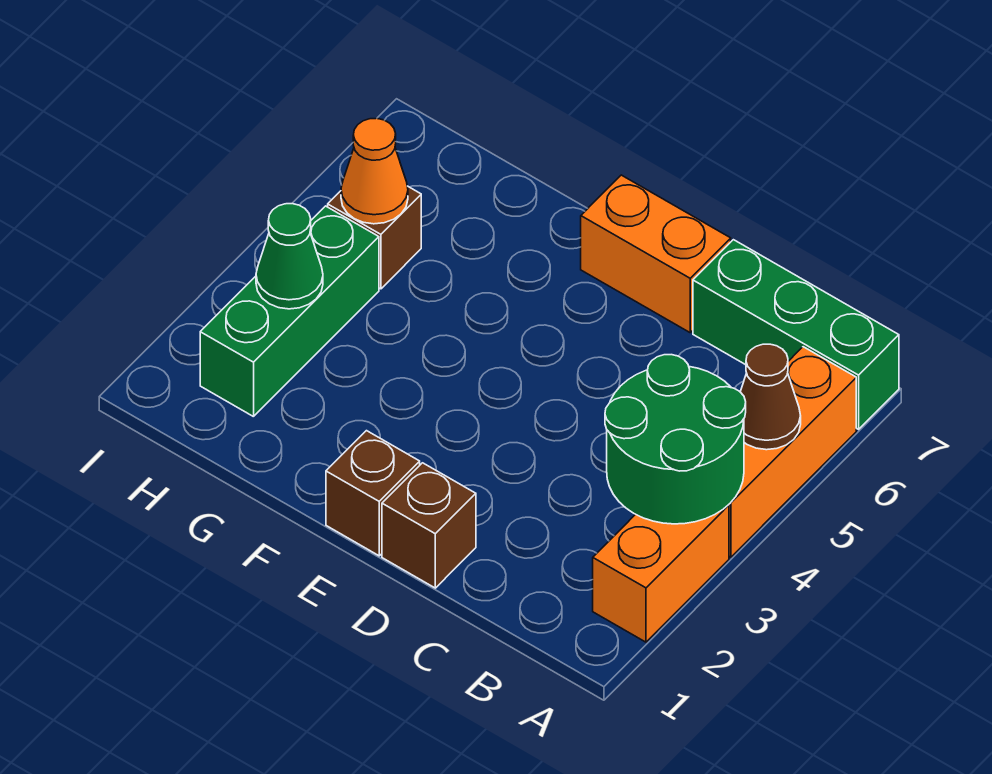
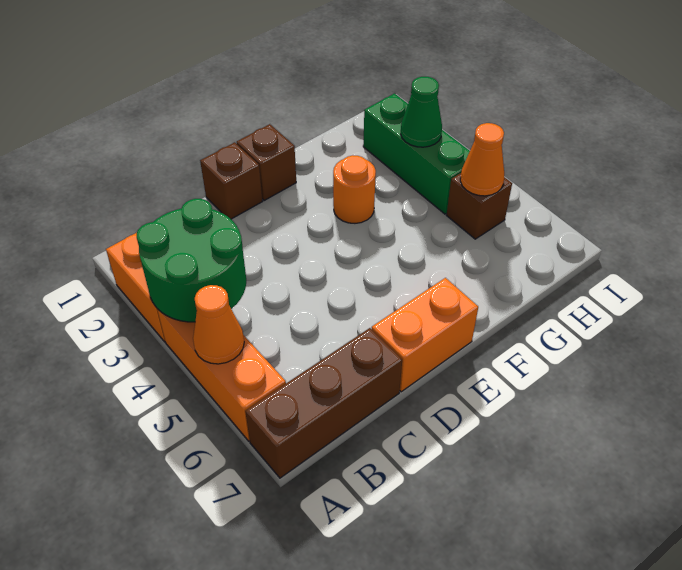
brown 1x1 cone [740,344,801,450] -> orange 1x1 cone [193,285,244,364]
green 1x3 brick [693,240,899,429] -> brown 1x3 brick [245,328,402,478]
none -> orange 1x1 round brick [333,155,376,223]

